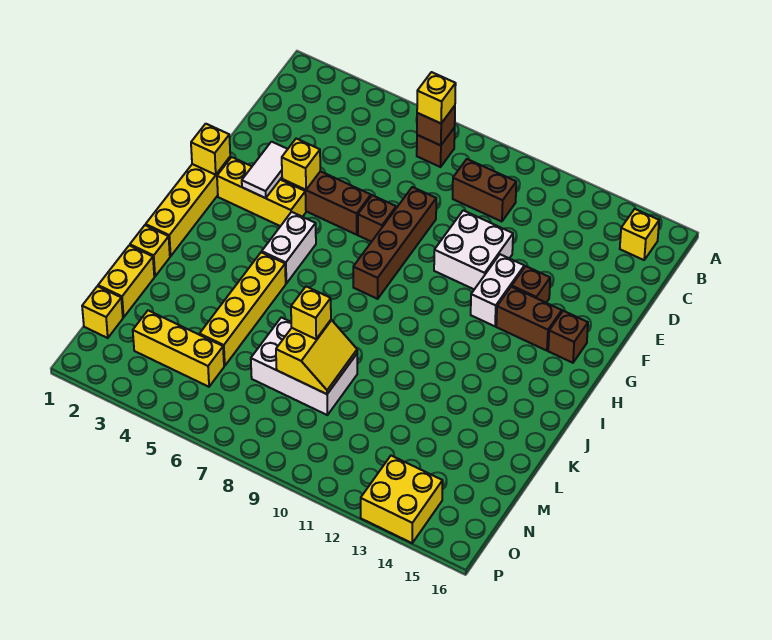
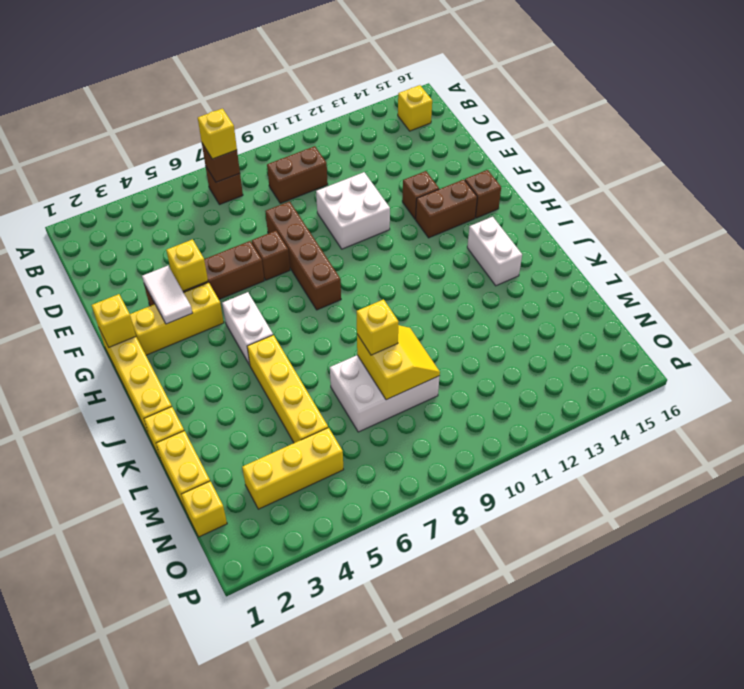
white 1x2 brick [471,254,524,326] -> white 1x2 brick moved to [467,217,522,286]
yellow 2x2 brick [361,456,443,543] -> none

